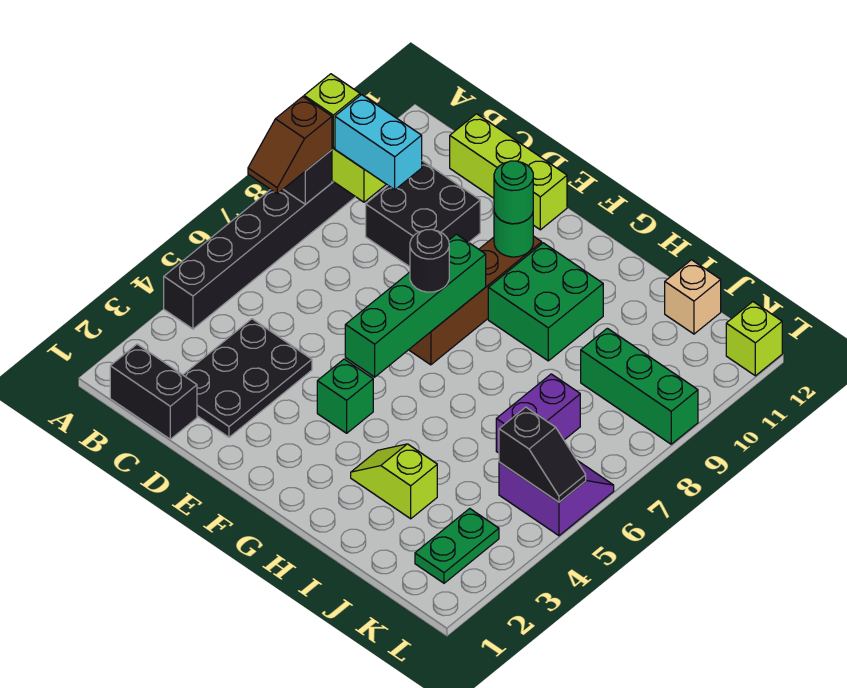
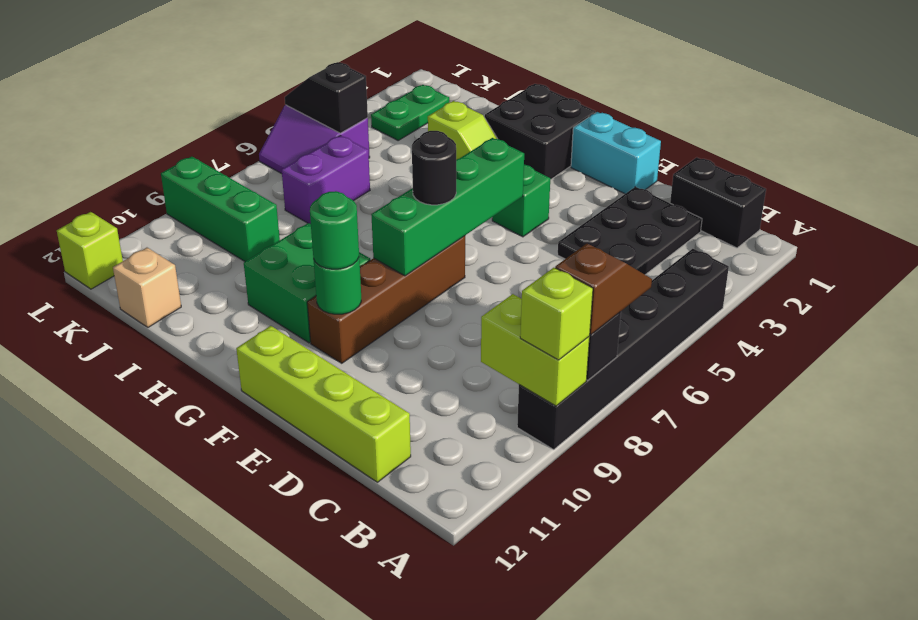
cyan 1x2 brick [335,95,422,190] -> cyan 1x2 brick moved to [571,112,661,194]
black 2x2 brick [366,161,480,267] -> black 2x2 brick moved to [485,84,596,180]
lime 1x3 brick [450,114,567,230] -> lime 1x4 brick [236,326,411,482]

